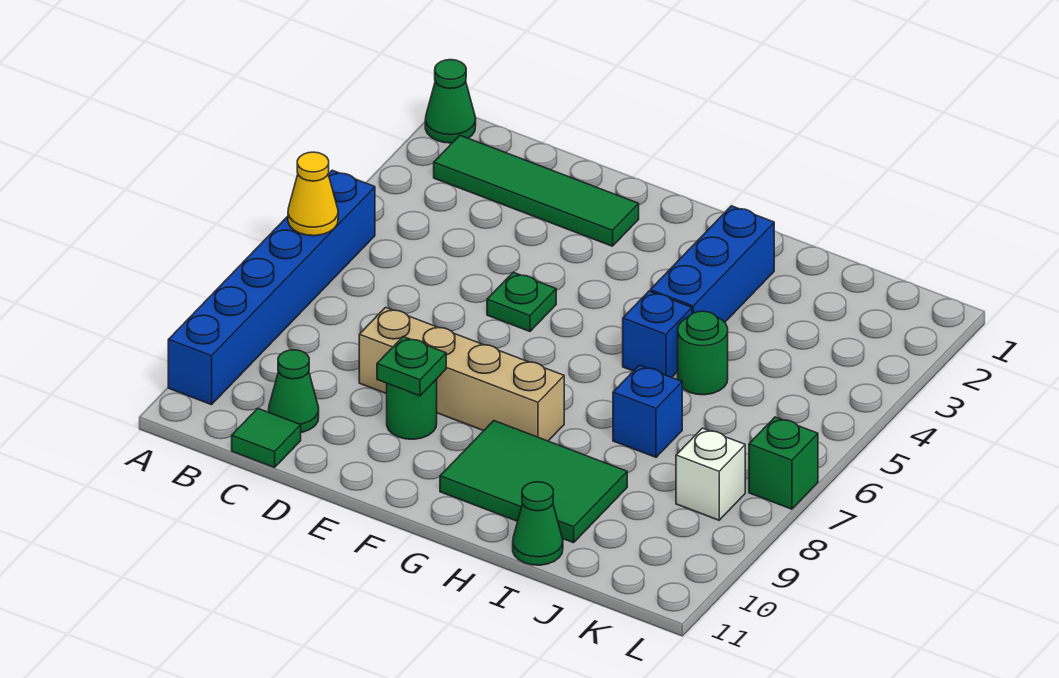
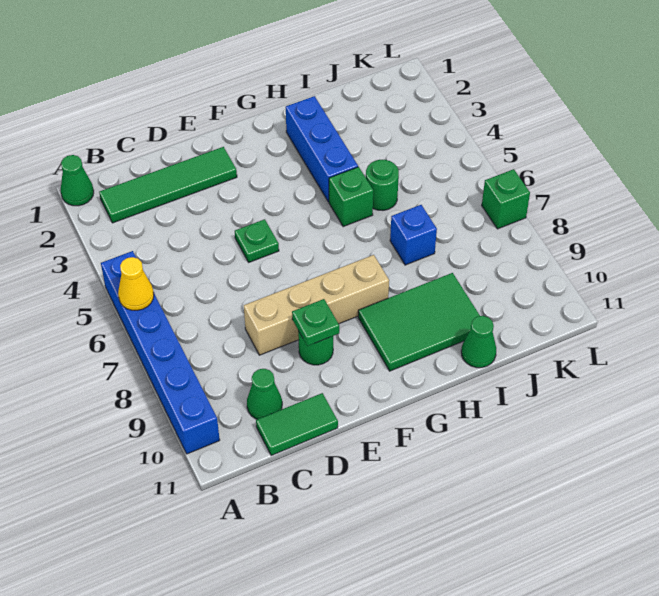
green 1x1 tile [232,408,301,468] -> green 1x2 tile [256,393,338,456]
blue 1x1 brick [623,291,692,377] -> green 1x1 brick [329,167,373,227]
white 1x1 brick [676,428,745,520] -> none

